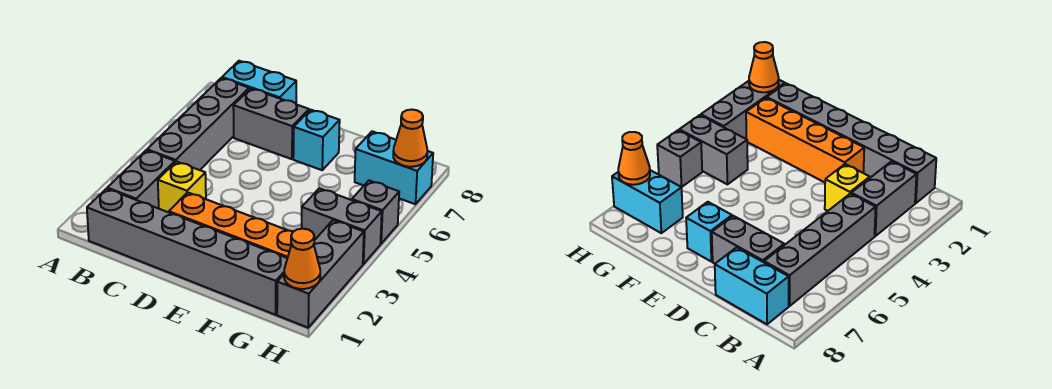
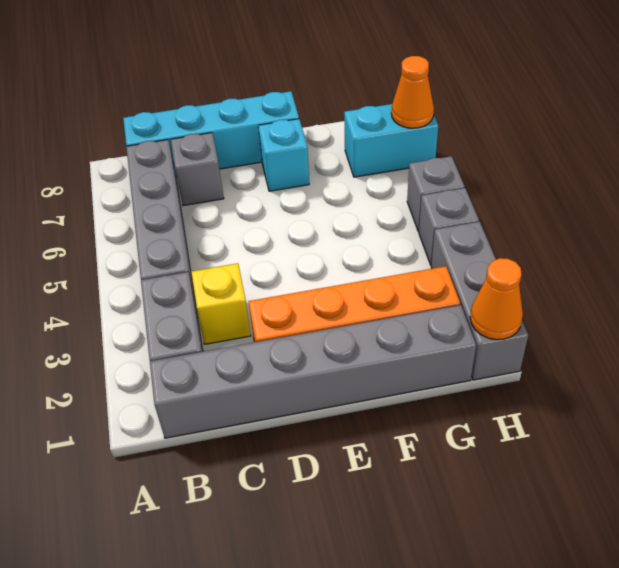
cyan 1x2 brick [222,61,296,104] -> cyan 1x4 brick [123,91,299,176]
grey 1x2 brick [233,88,309,159] -> grey 1x1 brick [171,133,224,206]
grey 1x2 brick [301,188,382,264] -> grey 1x1 brick [419,188,479,265]

